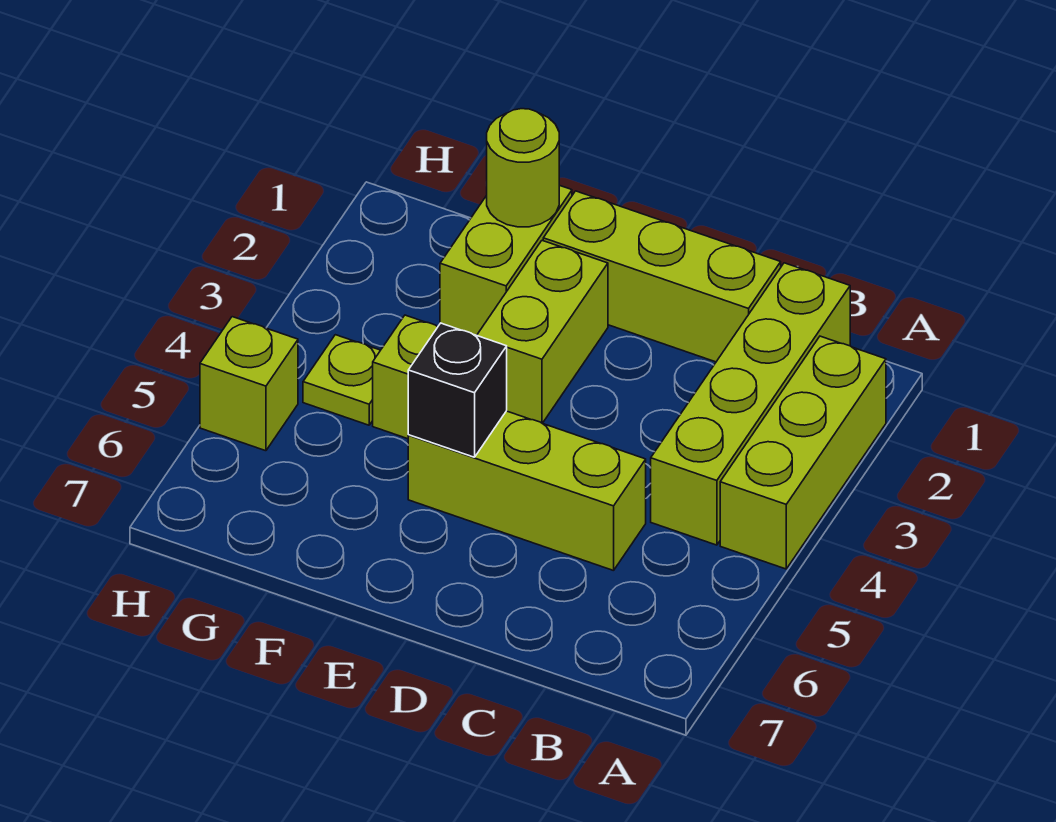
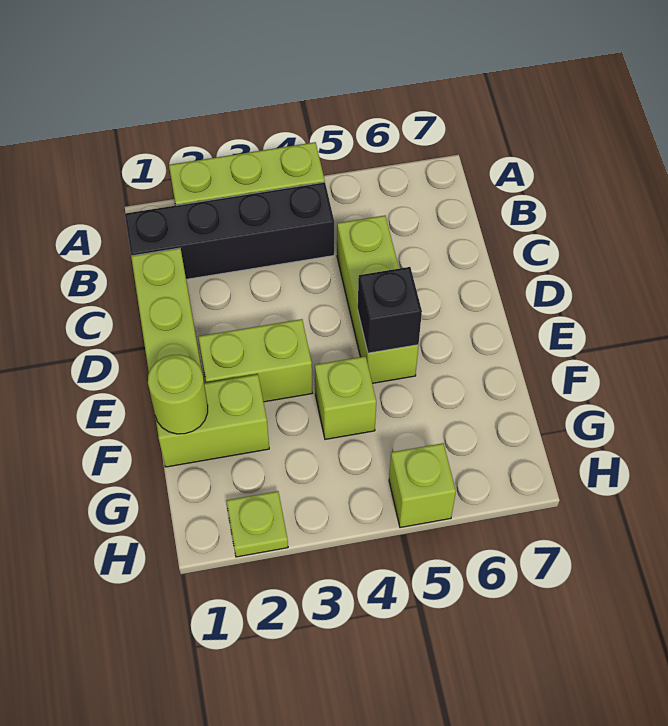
lime 1x4 brick [651,263,850,545] -> black 1x4 brick [125,182,334,279]
lime 1x1 plate [303,335,380,425] -> lime 1x1 plate moved to [226,491,288,557]

